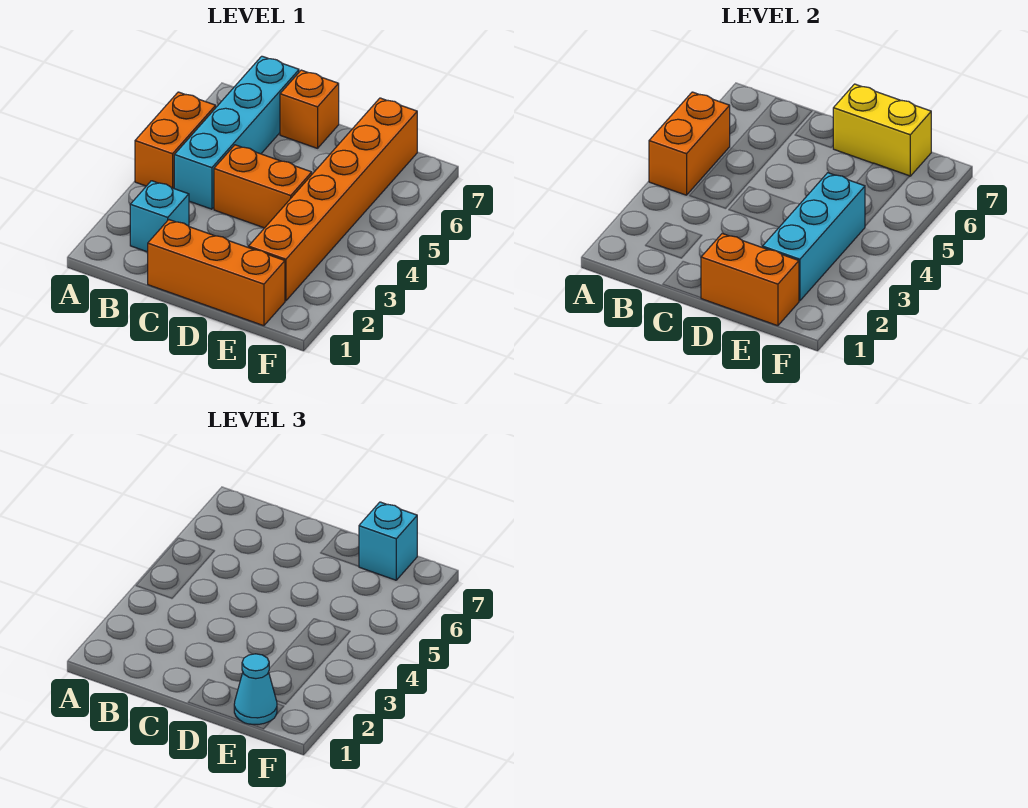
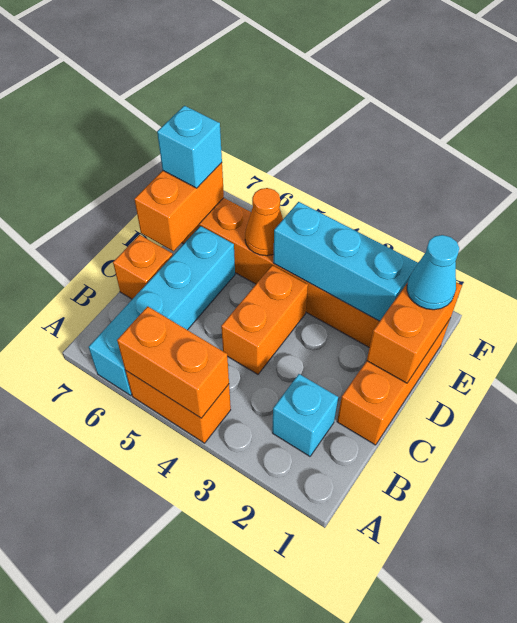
cyan 1x4 brick [174,56,299,209] -> cyan 1x4 brick turned to [89,226,235,395]
yellow 1x2 brick [833,84,931,176] -> orange 1x2 brick [134,163,224,251]
none -> orange 1x1 cone [245,188,283,256]

